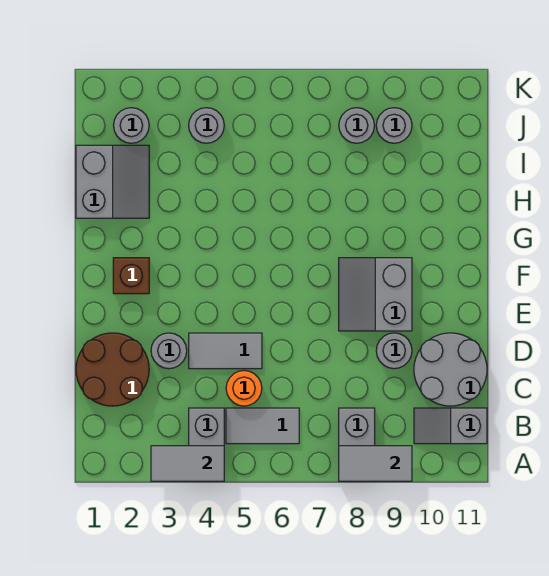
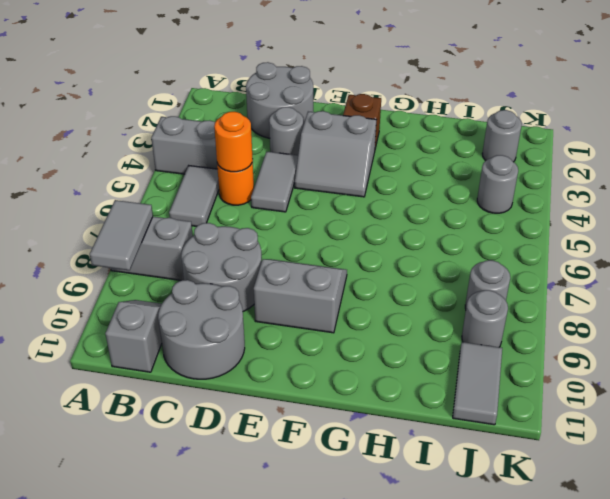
grey 1x2 tile [151,446,224,481] -> grey 1x2 tile moved to [453,342,502,425]
brown 2x2 round brick [76,333,149,406] -> grey 2x2 round brick [246,62,313,138]
none -> orange 1x1 round brick [214,112,253,172]
grey 1x1 round brick [376,333,412,369] -> grey 2x2 round brick [181,223,262,311]
grey 2x2 slope [76,145,149,218] -> grey 2x2 slope moved to [295,111,376,197]

